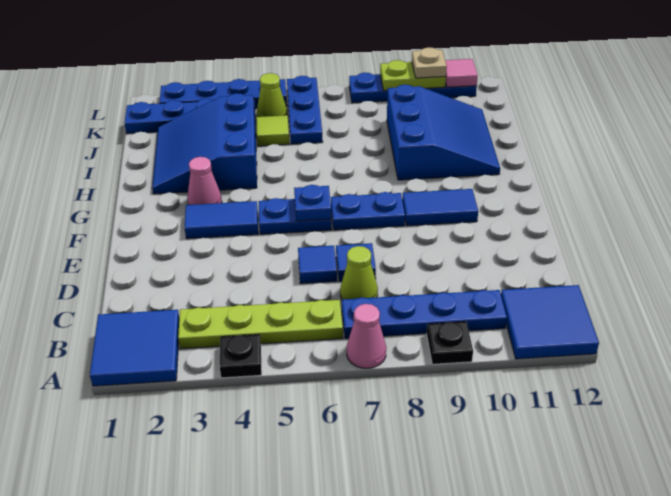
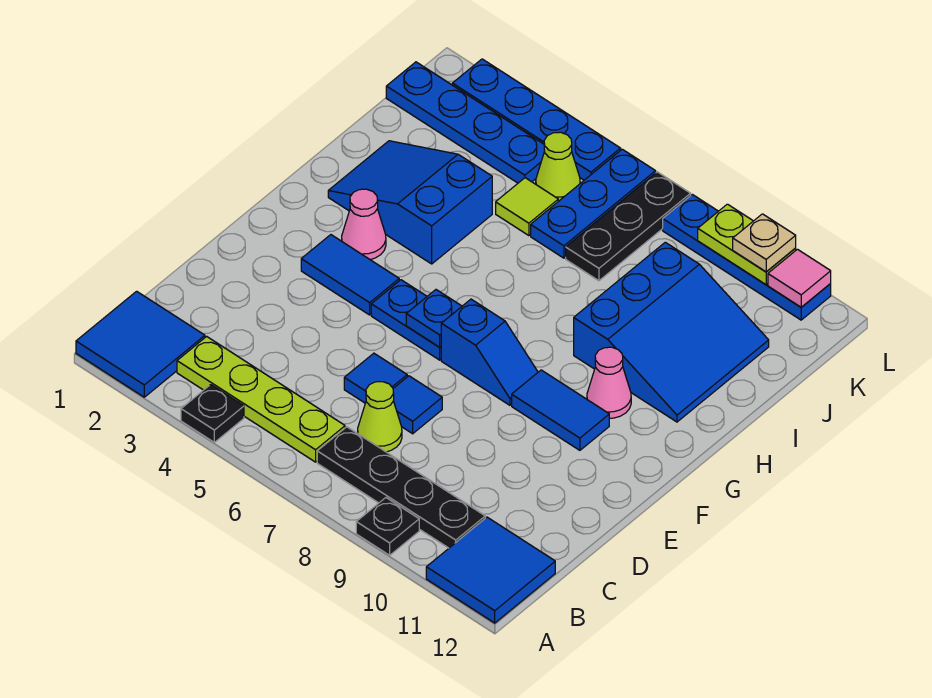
pink 1x1 cone [347,304,386,368] -> pink 1x1 cone moved to [587,347,631,418]
blue 1x4 plate [342,290,507,339] -> black 1x4 plate [317,427,485,548]
blue 1x2 plate [331,192,405,230] -> blue 1x2 slope [441,299,538,405]
blue 3x3 slope [152,93,257,194] -> blue 2x3 slope [328,141,492,264]
none -> black 1x3 plate [566,172,691,281]

